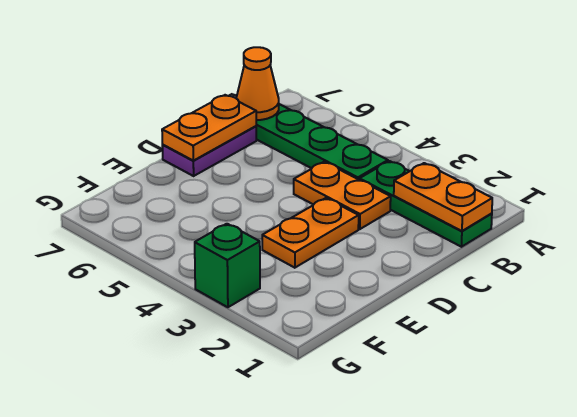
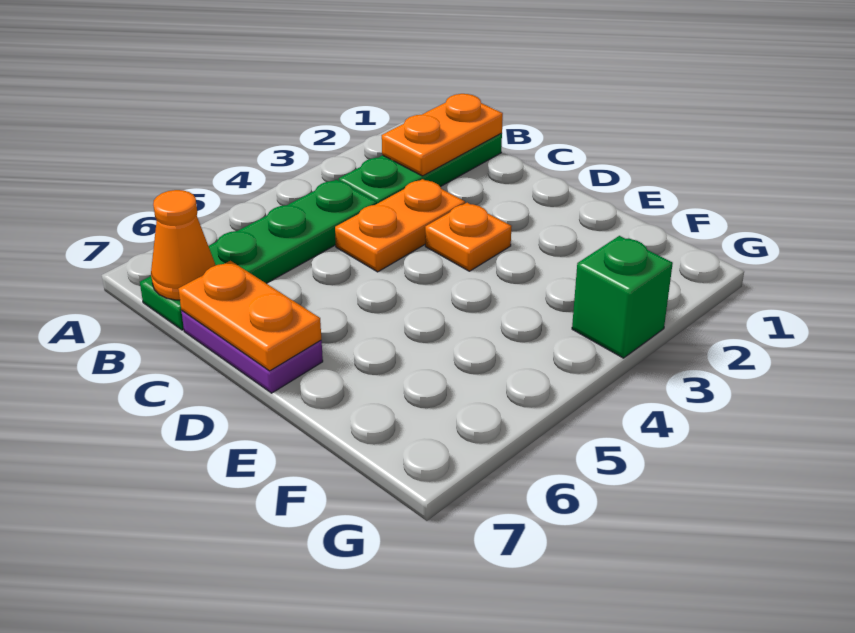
orange 1x2 plate [262,198,359,268] -> orange 1x1 plate [425,203,511,271]

